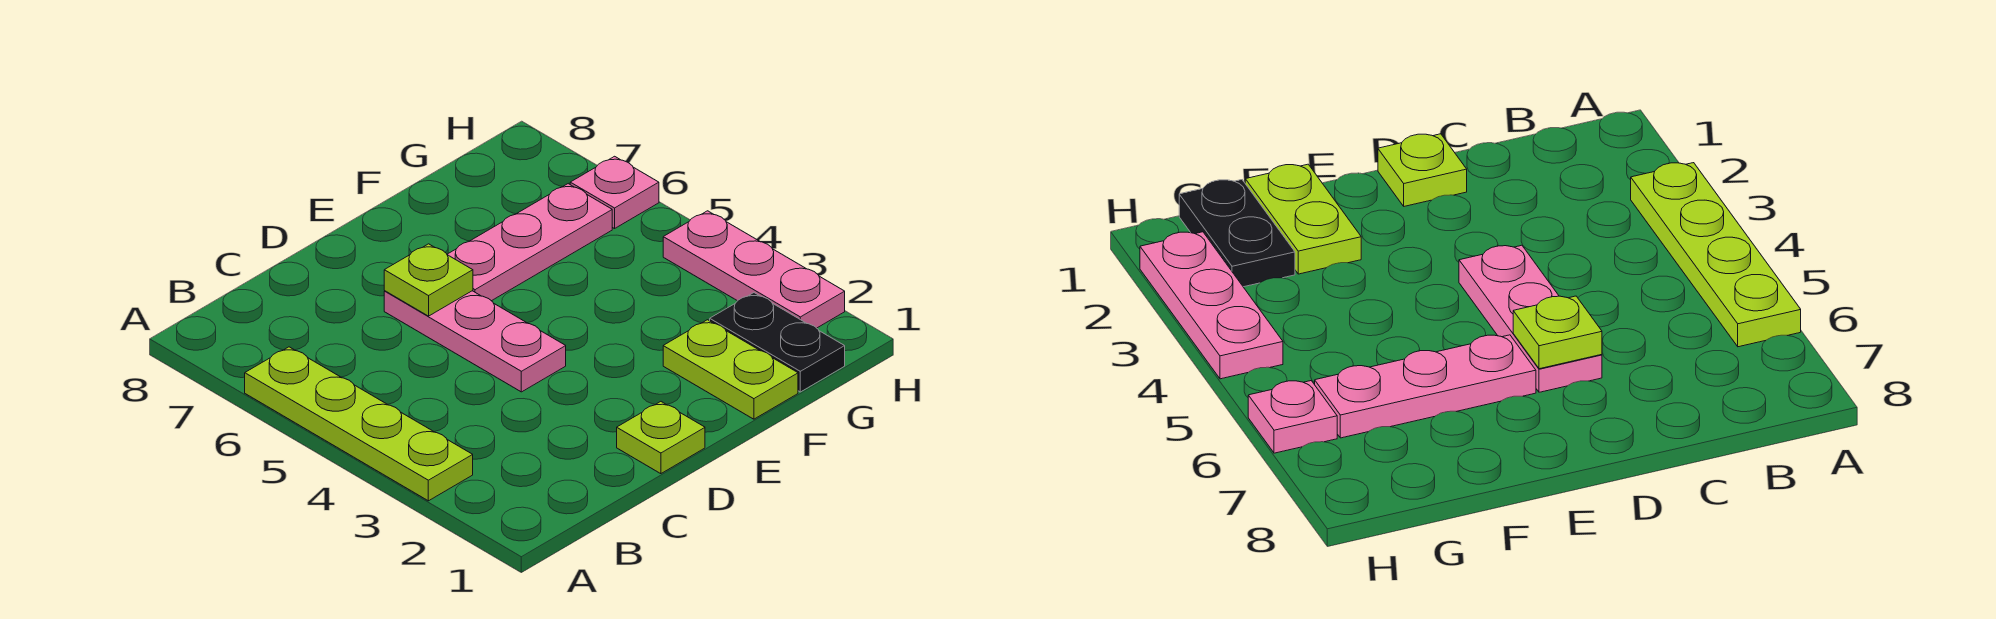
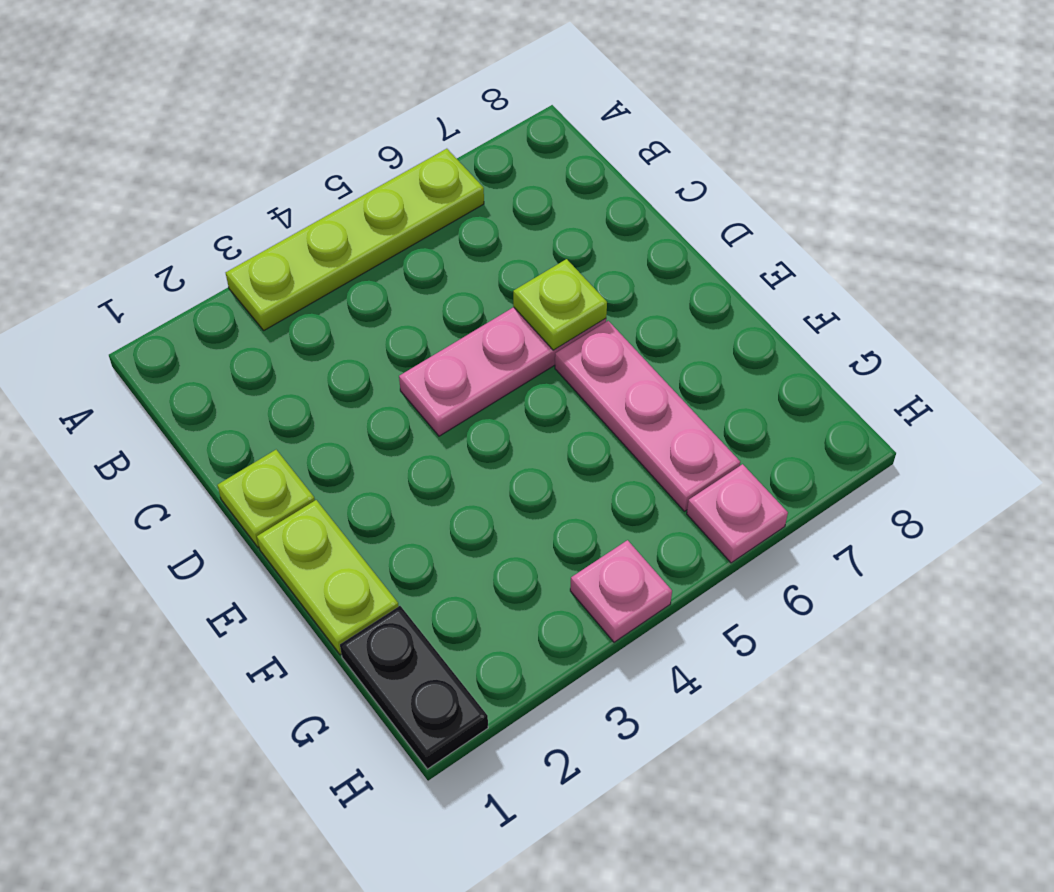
lime 1x2 plate [663,320,798,419] -> lime 1x2 plate turned to [257,500,399,655]
black 1x2 plate [710,293,845,392] -> black 1x2 plate turned to [340,606,488,769]
pink 1x3 plate [663,211,845,328] -> pink 1x1 plate [570,540,672,642]

